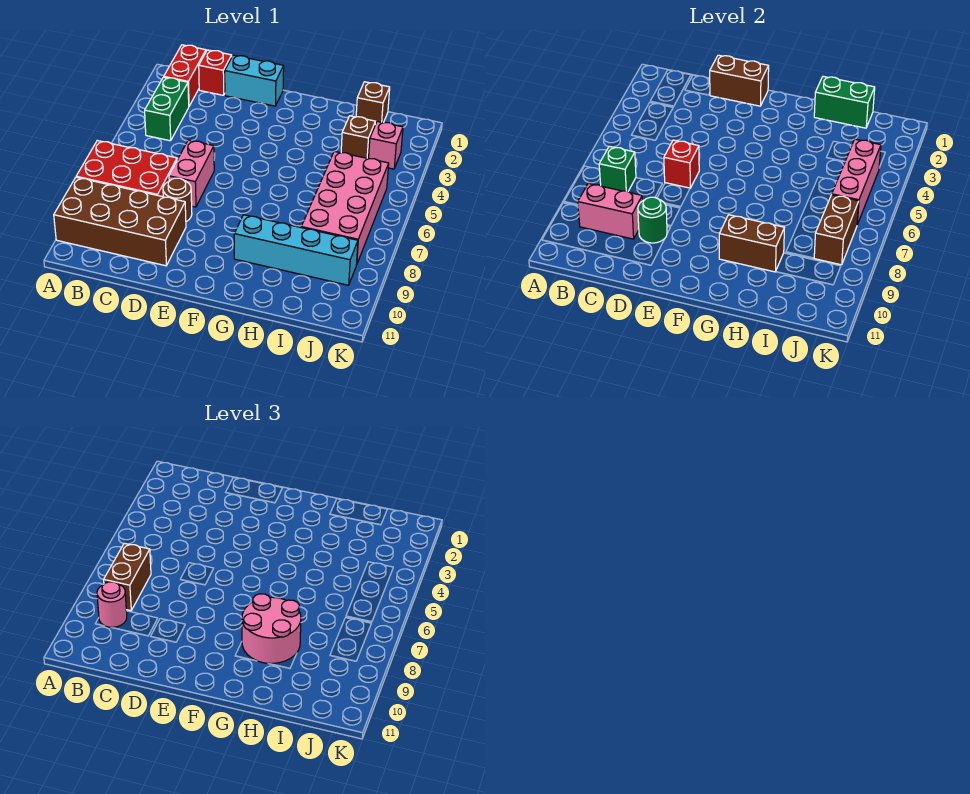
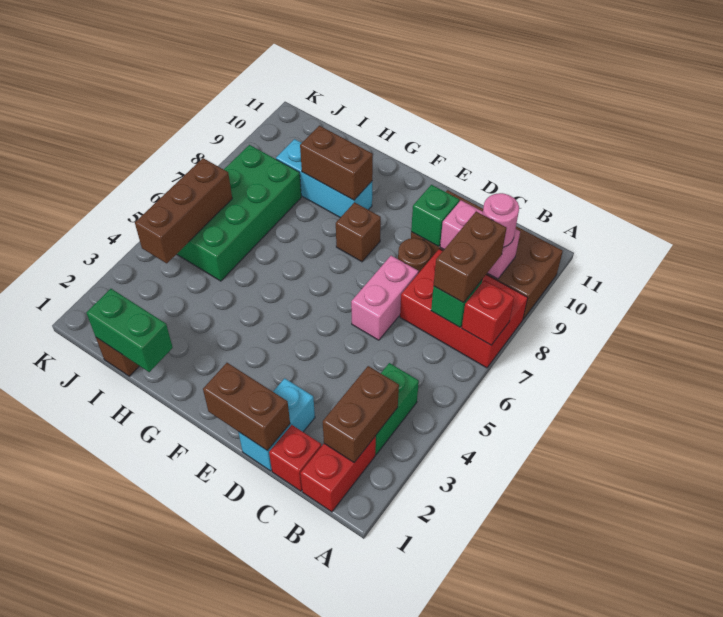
cyan 1x2 brick [225,55,284,106] -> cyan 1x2 brick turned to [239,378,315,471]
red 1x1 brick [664,140,699,188] -> red 1x1 brick moved to [462,280,514,345]
green 1x1 round brick [638,197,667,243] -> green 1x1 brick [411,185,459,247]
pink 2x2 round brick [242,594,301,663] -> none
cyan 1x4 brick [234,215,358,285] -> cyan 1x3 brick [276,139,372,217]
brown 1x1 brick [341,116,375,159] -> brown 1x1 brick moved to [336,202,381,262]
pink 2x4 brick [301,151,389,263] -> green 2x4 brick [177,145,301,281]
pink 1x1 brick [369,122,403,169] -> none
pink 1x3 brick [832,139,881,225] -> brown 1x3 brick [135,158,232,263]
brown 1x2 brick [814,195,859,265] -> brown 1x2 brick moved to [323,366,399,462]

